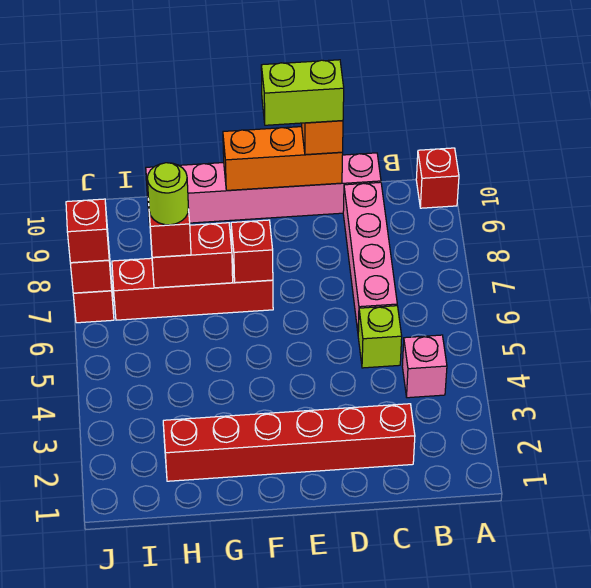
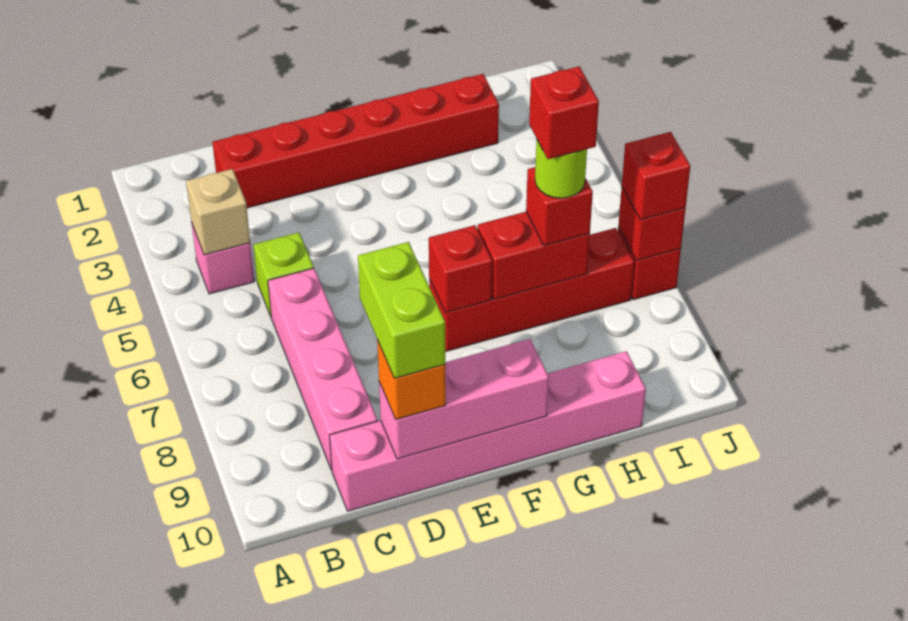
red 1x1 brick [416,148,459,208] -> red 1x1 brick moved to [529,67,599,159]
none -> tan 1x1 brick [186,169,250,255]
orange 1x3 brick [223,127,343,191] -> pink 1x3 brick [379,339,549,459]
lime 1x2 brick [261,60,344,125] -> lime 1x2 brick turned to [358,242,445,378]

